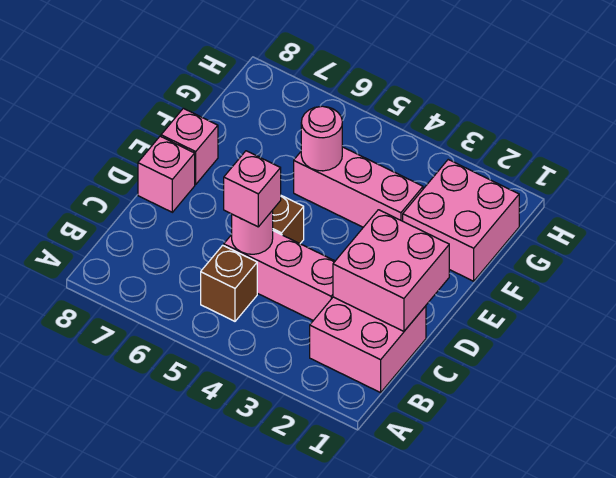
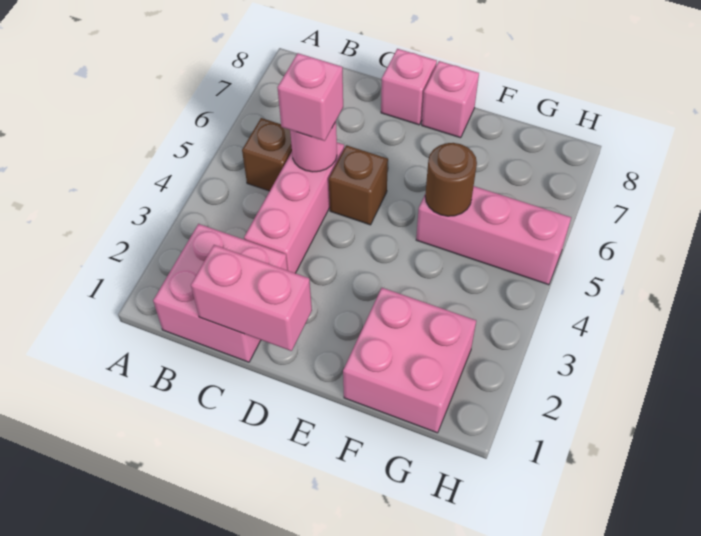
pink 2x2 brick [333,210,449,331] -> pink 1x2 brick [191,245,312,351]
pink 1x3 brick [294,147,423,227] -> pink 1x3 brick turned to [416,186,571,285]
pink 1x1 round brick [301,106,342,171] -> brown 1x1 round brick [425,143,477,216]

